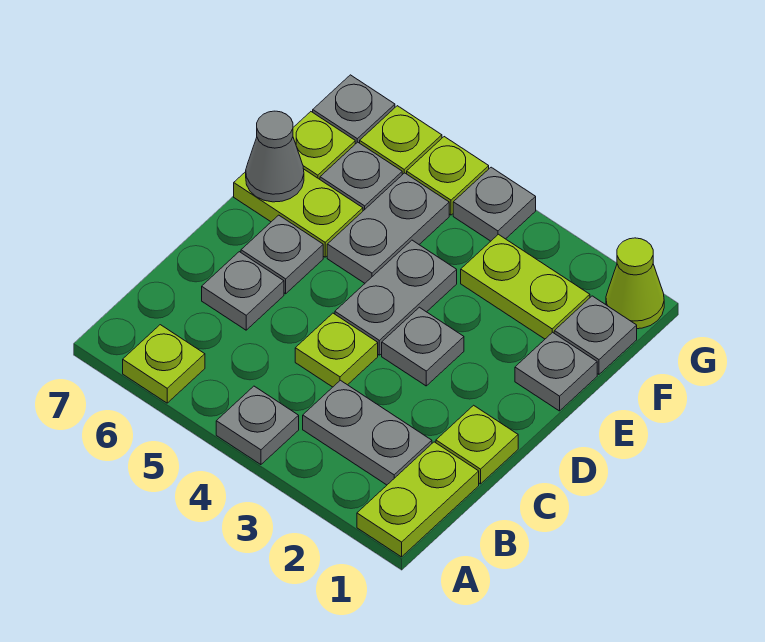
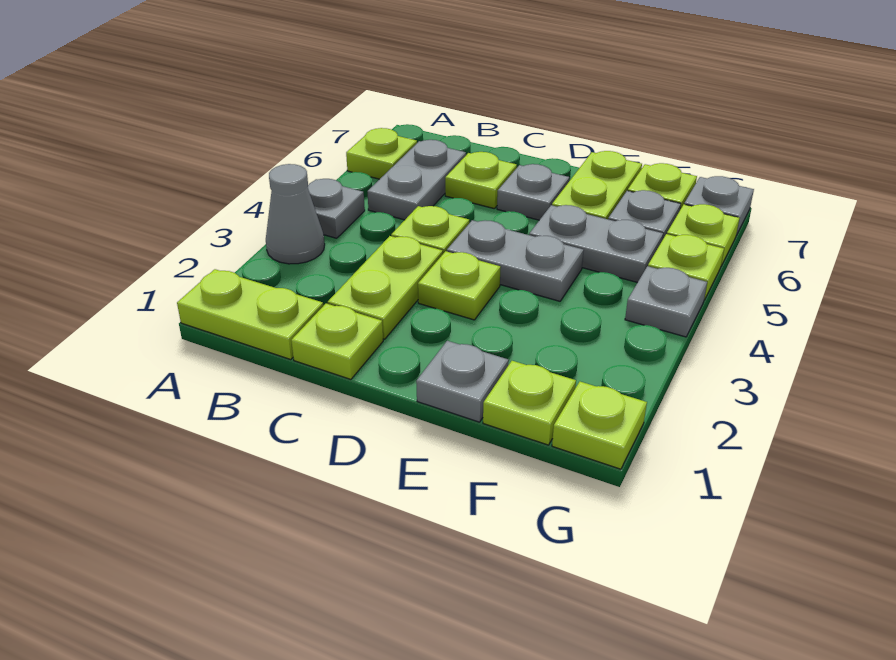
grey 1x2 plate [303,380,432,485] -> grey 1x2 plate moved to [367,140,466,220]
grey 1x1 plate [202,252,284,330] -> lime 1x1 plate [445,152,517,209]
grey 1x1 plate [382,307,464,386] -> lime 1x1 plate [418,251,501,320]
grey 1x1 cone [246,111,304,202] -> grey 1x1 cone moved to [266,164,325,264]
grey 1x1 plate [554,296,637,374] -> lime 1x1 plate [483,361,576,445]
lime 1x2 plate [461,234,590,339] -> lime 1x2 plate moved to [328,236,443,339]
lime 1x1 cone [606,238,664,329] -> lime 1x1 plate [552,382,647,469]

